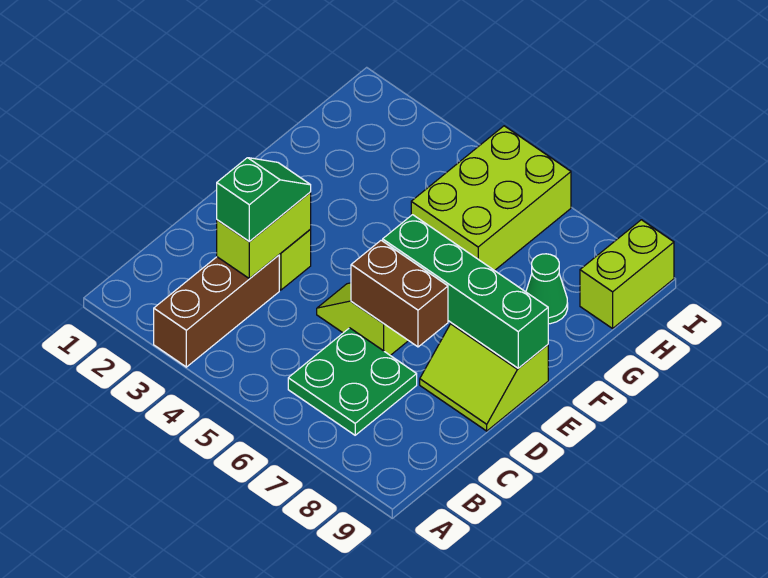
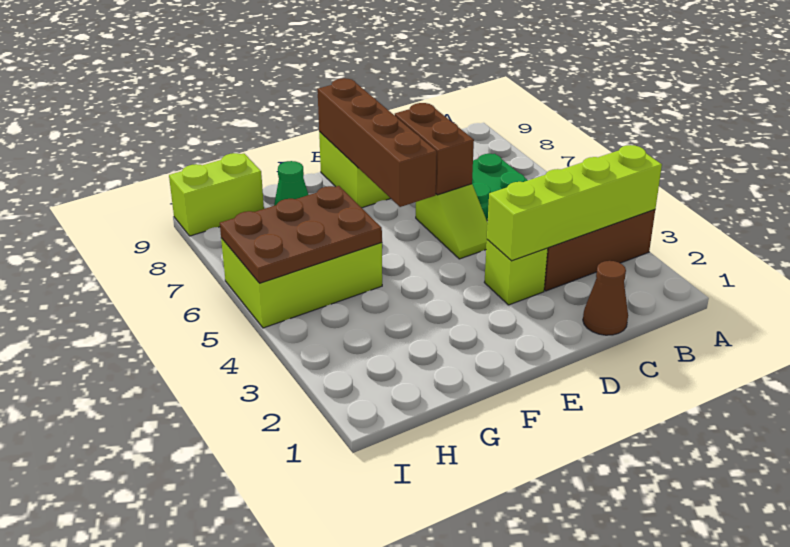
none -> brown 1x1 cone [583,261,628,335]
lime 1x2 brick [217,192,311,278] -> lime 1x4 brick [487,145,662,261]
green 1x2 slope [217,158,311,242] -> none
green 1x4 brick [383,215,548,368] -> brown 1x4 brick [317,78,437,207]
none -> brown 2x3 plate [220,186,382,283]

